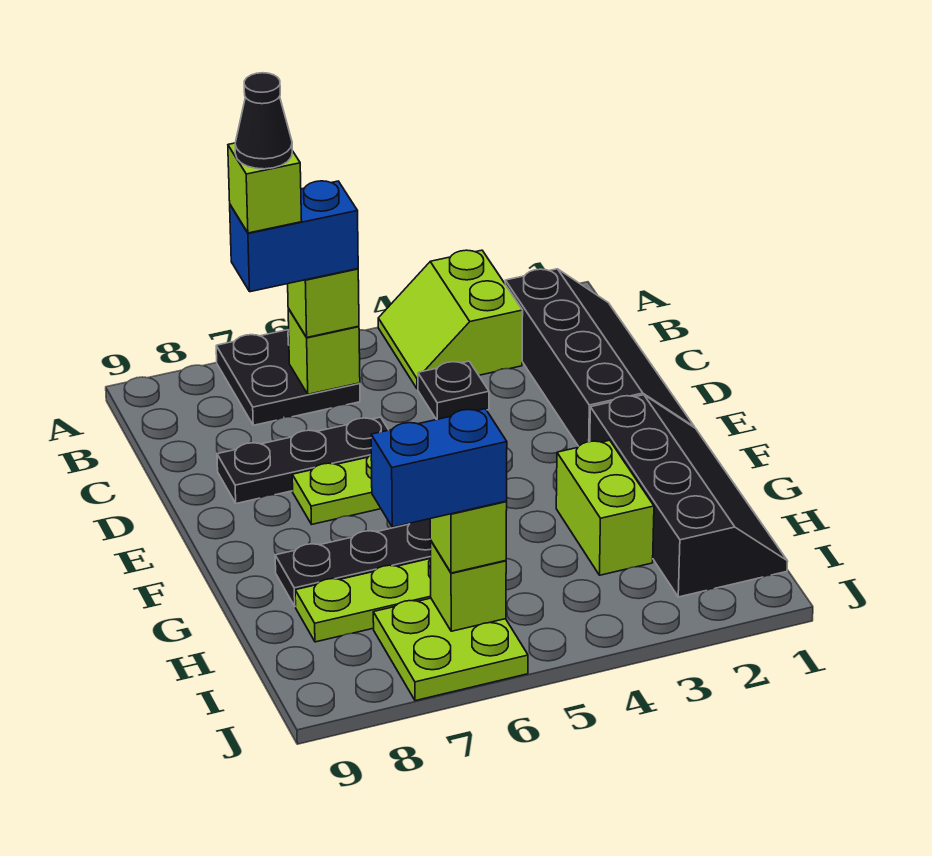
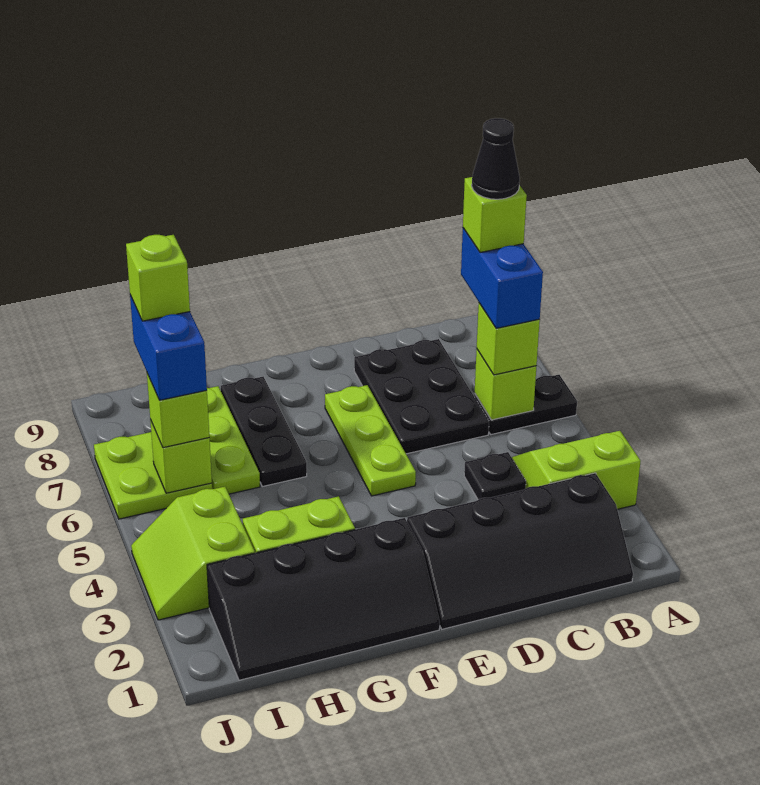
black 2x2 plate [216,330,360,425] -> black 1x2 plate [474,375,577,434]
black 1x3 plate [217,417,388,504] -> black 2x3 plate [354,339,489,454]
none -> lime 2x2 slope [131,487,255,620]
none -> lime 1x1 brick [126,235,190,321]

